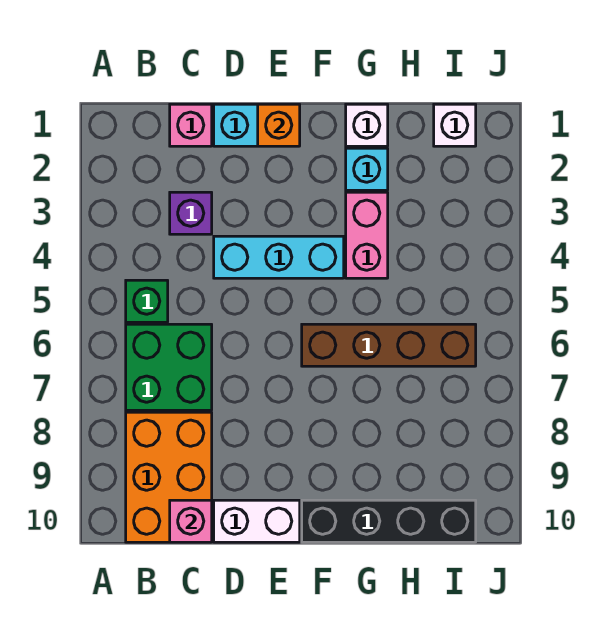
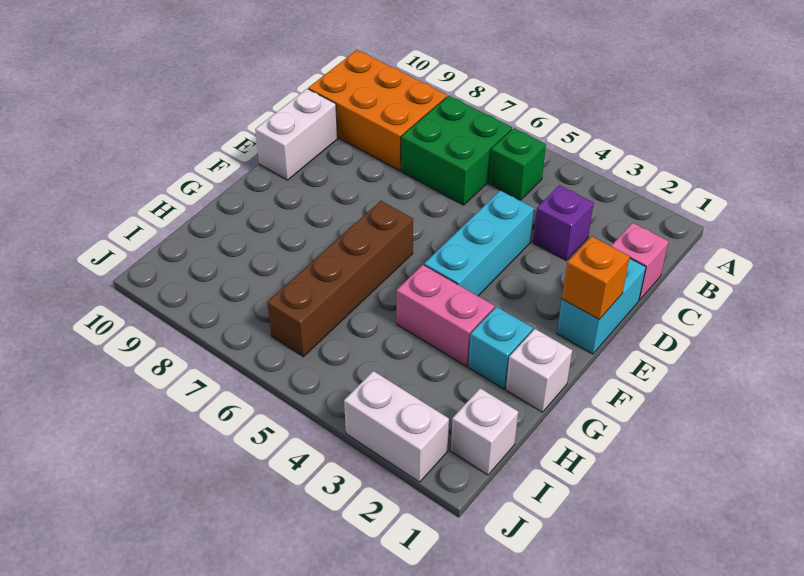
pink 1x1 brick [170,500,212,542] -> none
black 1x4 brick [302,500,476,542] -> none
none -> white 1x2 brick [344,371,449,482]

